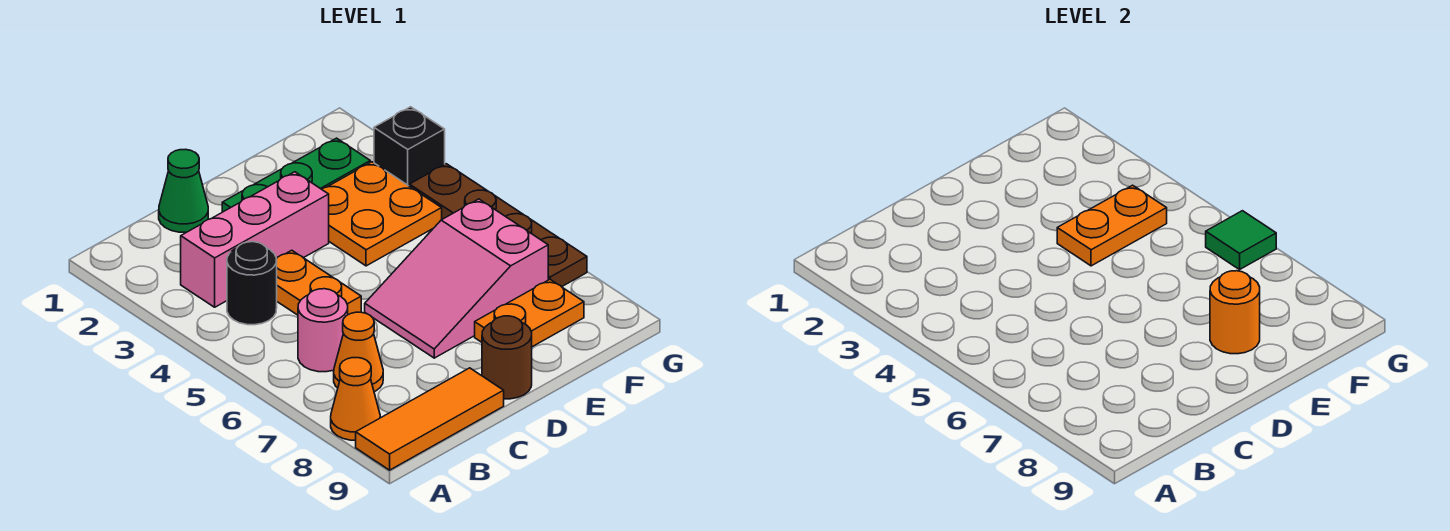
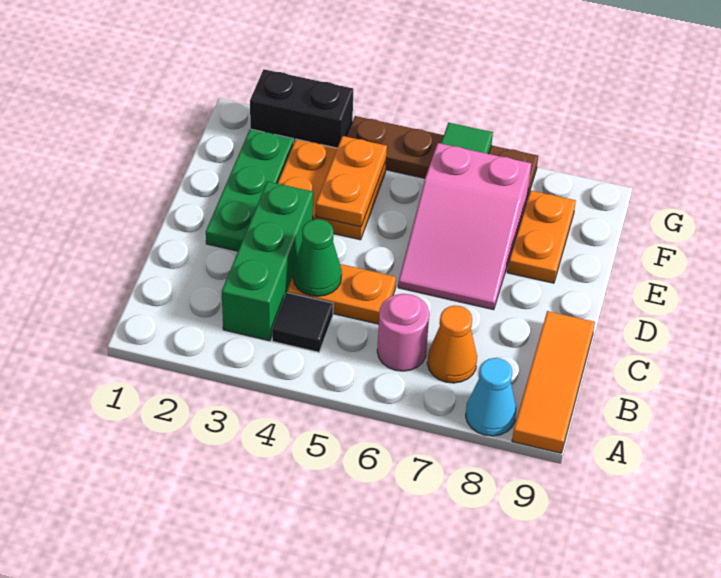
orange 1x1 cone [331,358,380,440] -> cyan 1x1 cone [466,358,516,436]
pink 1x3 brick [181,172,329,307] -> green 1x3 brick [222,181,313,341]
black 1x1 round brick [227,242,277,325] -> black 1x1 tile [272,293,333,352]
green 1x1 cone [159,149,208,232] -> green 1x1 cone moved to [293,219,342,296]
brown 1x1 round brick [482,316,532,399] -> none
orange 1x1 round brick [1210,271,1260,354] -> none
black 1x1 brick [374,107,445,186] -> black 1x2 brick [250,69,353,148]

